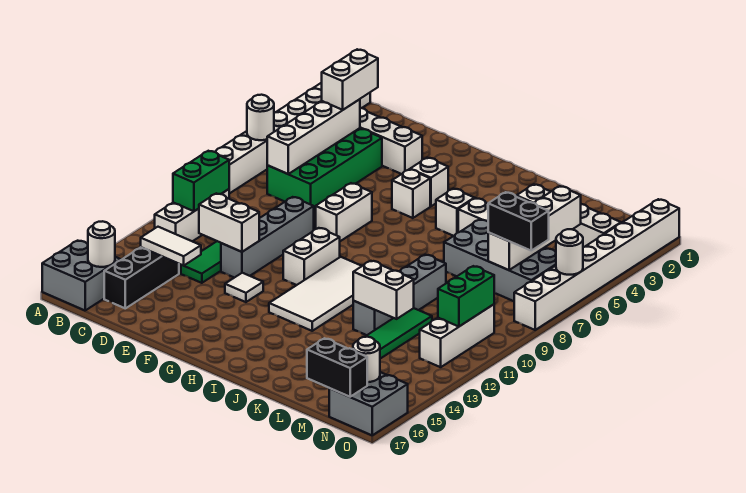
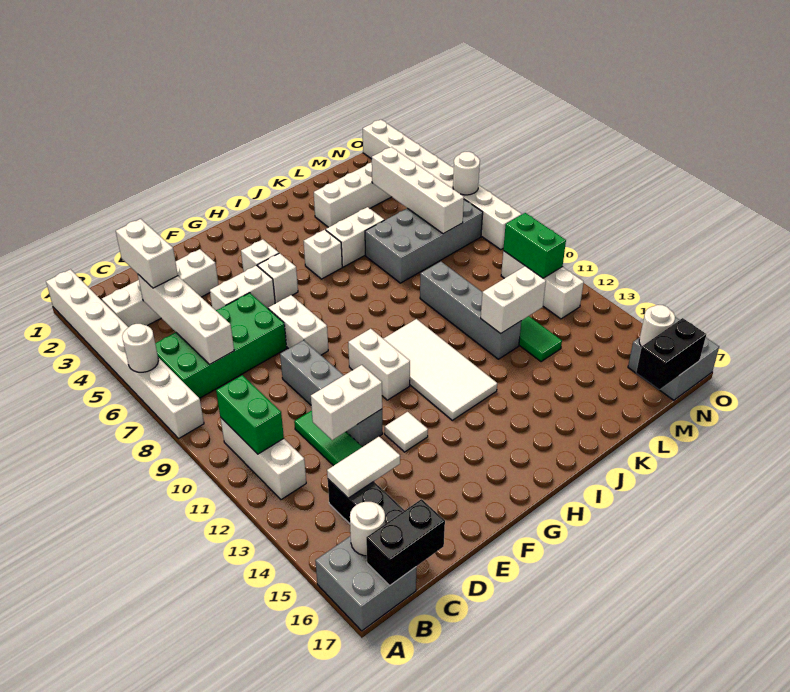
green 2x4 brick [267,128,382,210] -> green 2x4 brick turned to [155,293,287,398]
none -> white 1x2 brick [210,265,275,310]
black 1x2 brick [488,192,549,250] -> black 1x2 brick moved to [366,499,445,585]

